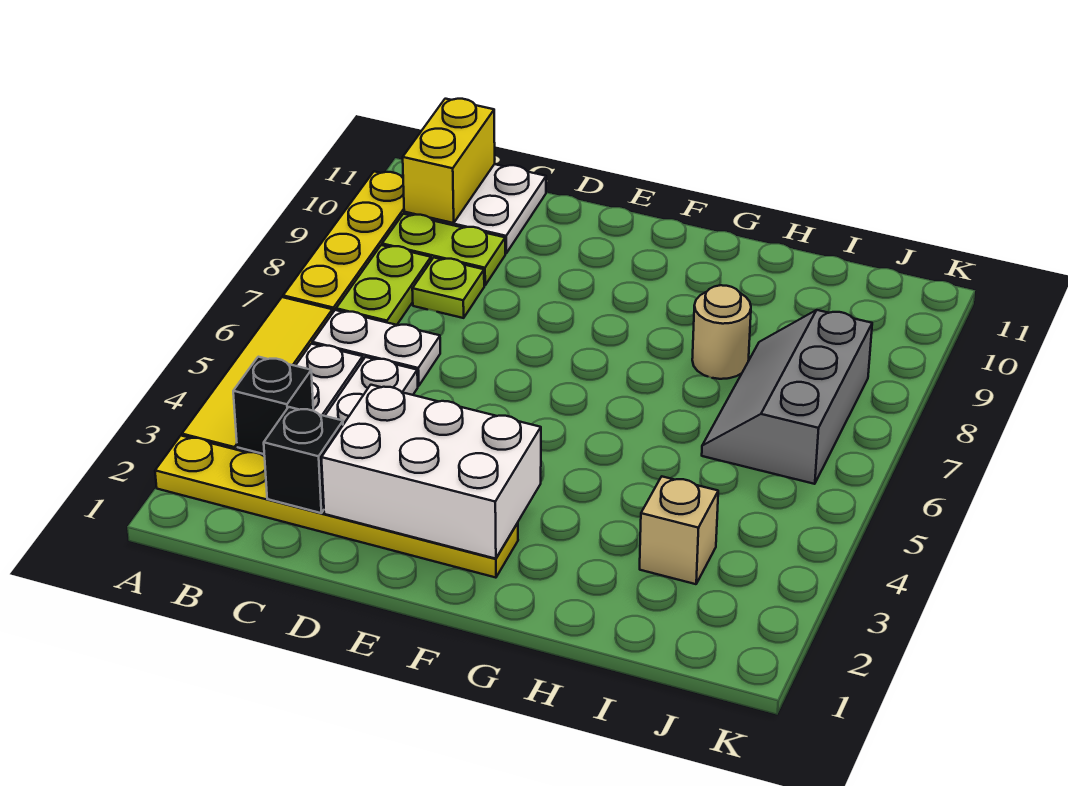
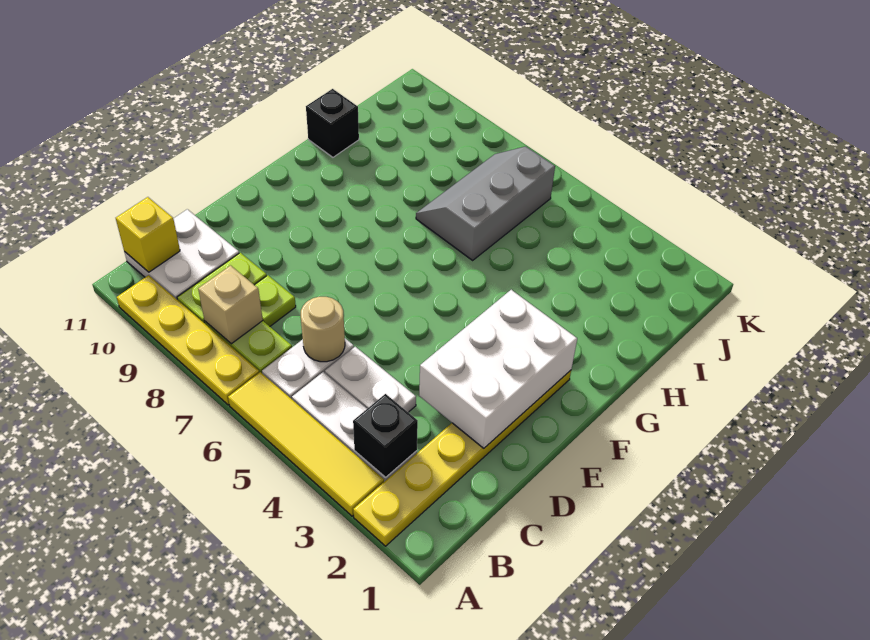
yellow 1x2 brick [403,99,495,223] -> yellow 1x1 brick [116,197,180,272]
black 1x1 brick [264,407,343,513] -> black 1x1 brick moved to [306,89,359,157]
tan 1x1 round brick [692,285,751,379] -> tan 1x1 round brick moved to [301,297,345,362]
tan 1x1 brick [640,477,718,584] -> tan 1x1 brick moved to [198,266,263,344]
grey 2x3 slope [702,310,872,484] -> grey 2x3 slope turned to [416,147,555,260]

